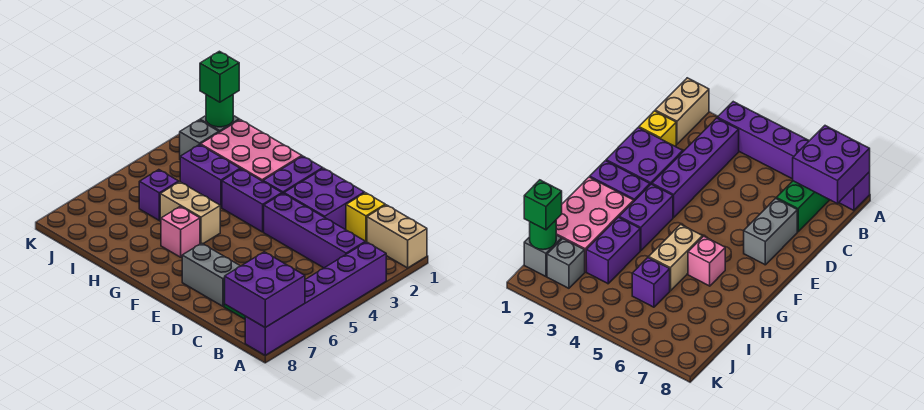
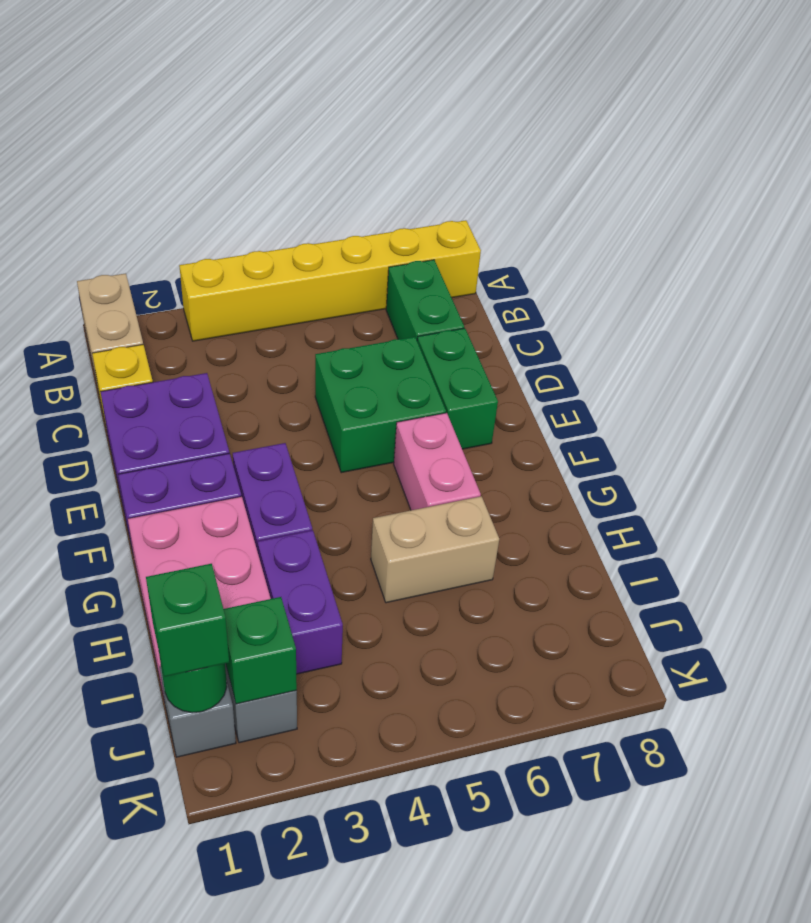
purple 1x6 brick [245,242,386,355] -> yellow 1x6 brick [179,220,481,341]
purple 2x2 brick [225,252,305,327] -> none
purple 1x4 brick [264,193,366,268] -> none
none -> green 2x2 brick [315,337,446,473]
grey 1x2 brick [182,243,240,306] -> green 1x2 brick [417,328,498,449]
tan 1x2 brick [160,182,220,244] -> tan 1x2 brick turned to [371,496,499,603]
pink 1x1 brick [161,206,200,257] -> pink 1x2 brick [394,413,481,510]
purple 1x1 brick [139,170,179,220] -> none
none -> green 1x1 brick [224,597,297,704]

